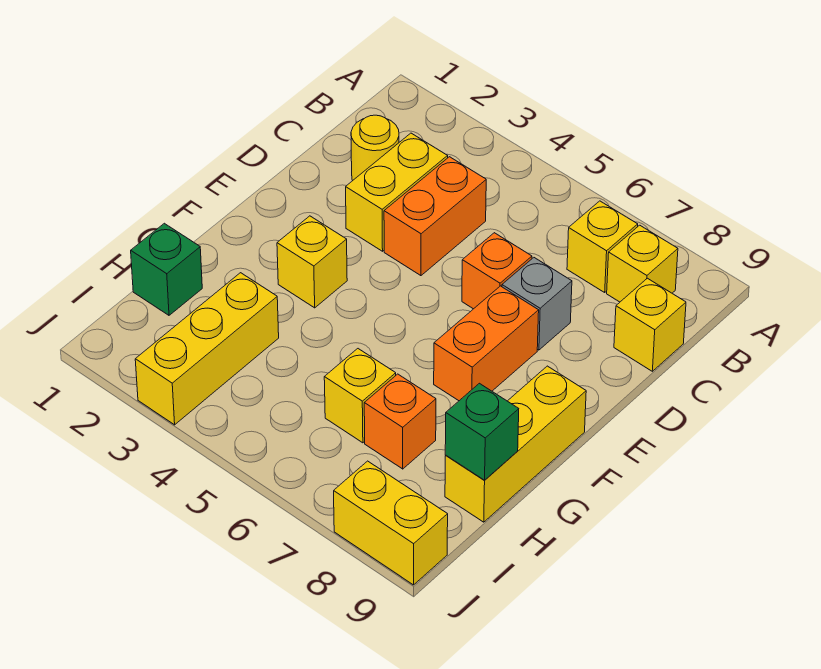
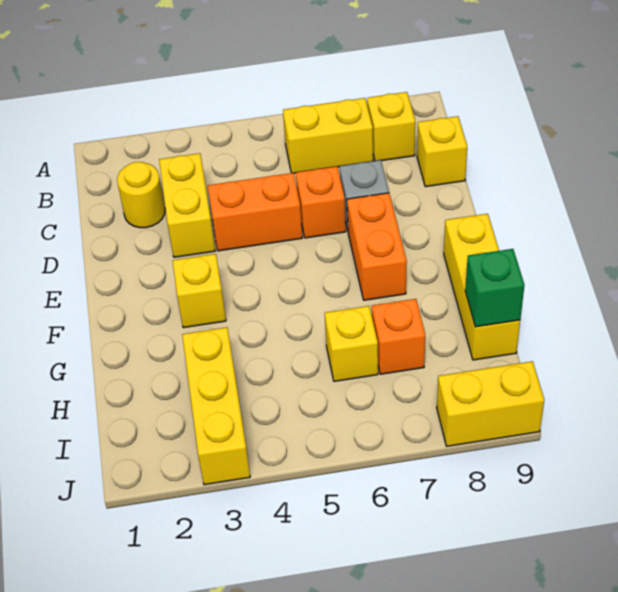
yellow 1x1 brick [567,201,638,292] -> yellow 1x2 brick [283,98,373,173]
orange 1x2 brick [384,157,486,276] -> orange 1x2 brick turned to [208,173,302,251]
green 1x1 brick [131,223,202,315] -> none

